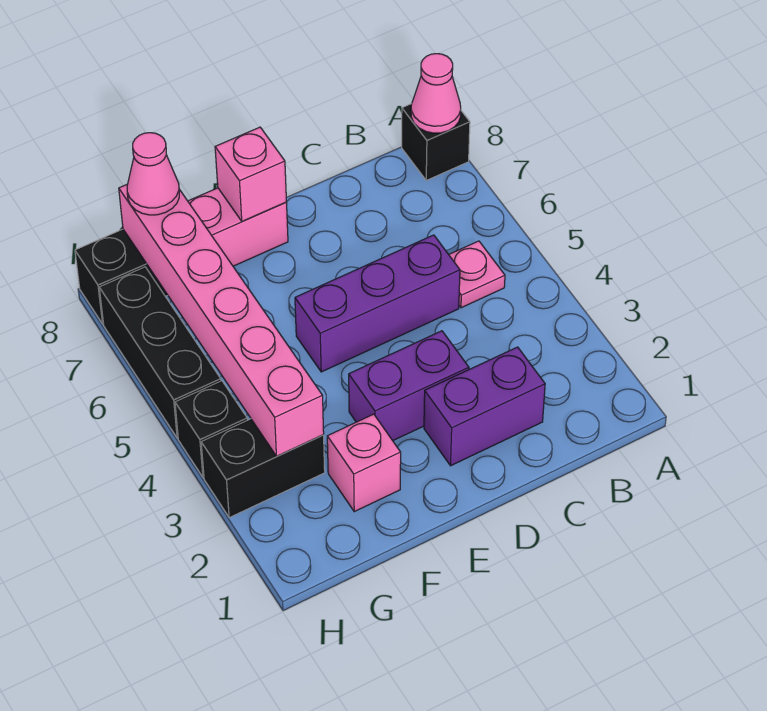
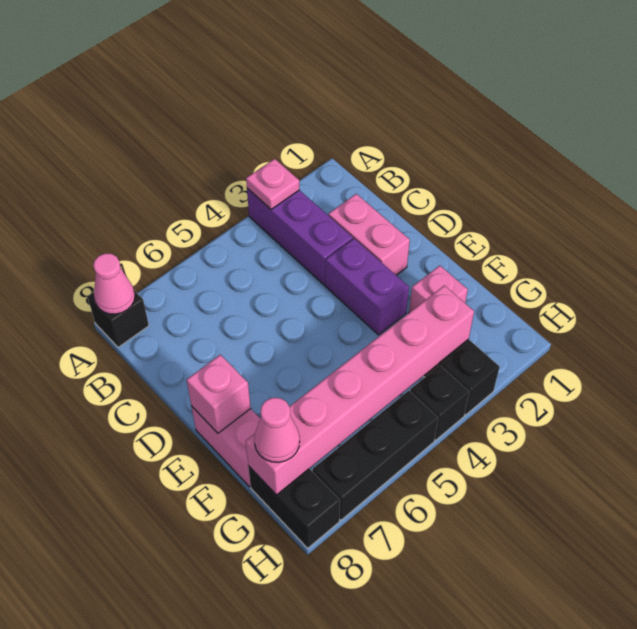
pink 1x1 plate [449,241,505,308] -> pink 1x1 plate moved to [246,159,299,209]
purple 1x2 brick [424,347,545,466] -> pink 1x2 brick [328,194,410,275]
purple 1x3 brick [295,235,460,372] -> purple 1x3 brick moved to [247,188,353,285]

